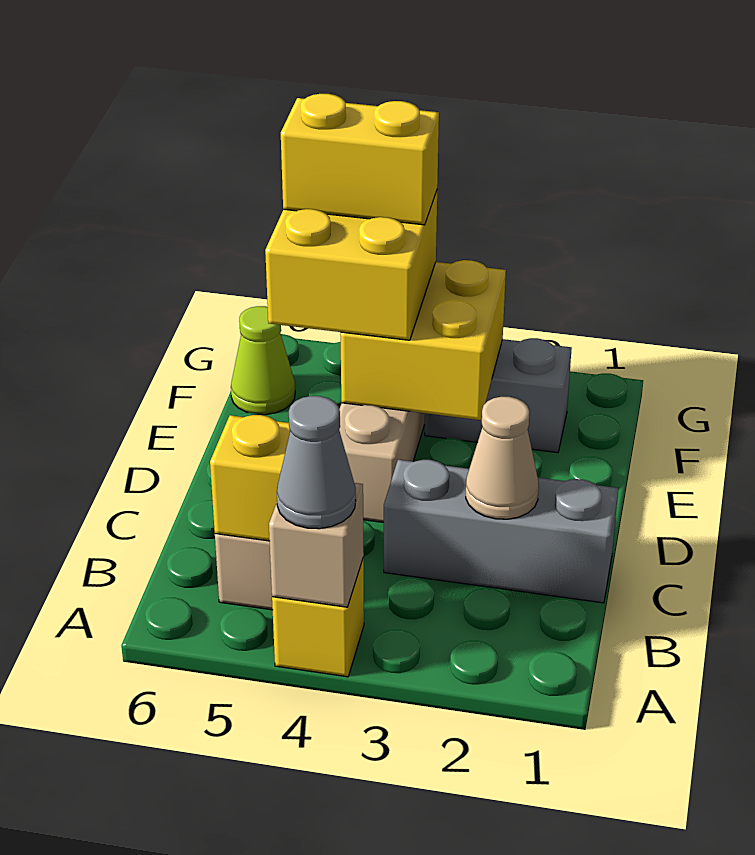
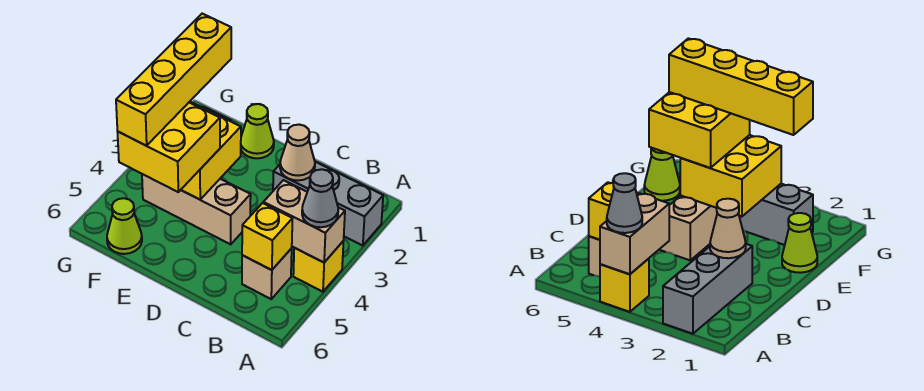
tan 1x1 brick [269,483,364,607] -> tan 1x2 brick [263,180,345,263]
grey 1x3 brick [384,460,618,603] -> grey 1x3 brick turned to [273,162,383,246]
none -> lime 1x1 cone [241,104,274,158]
yellow 1x2 brick [281,94,439,225] -> yellow 1x4 brick [116,14,231,146]

